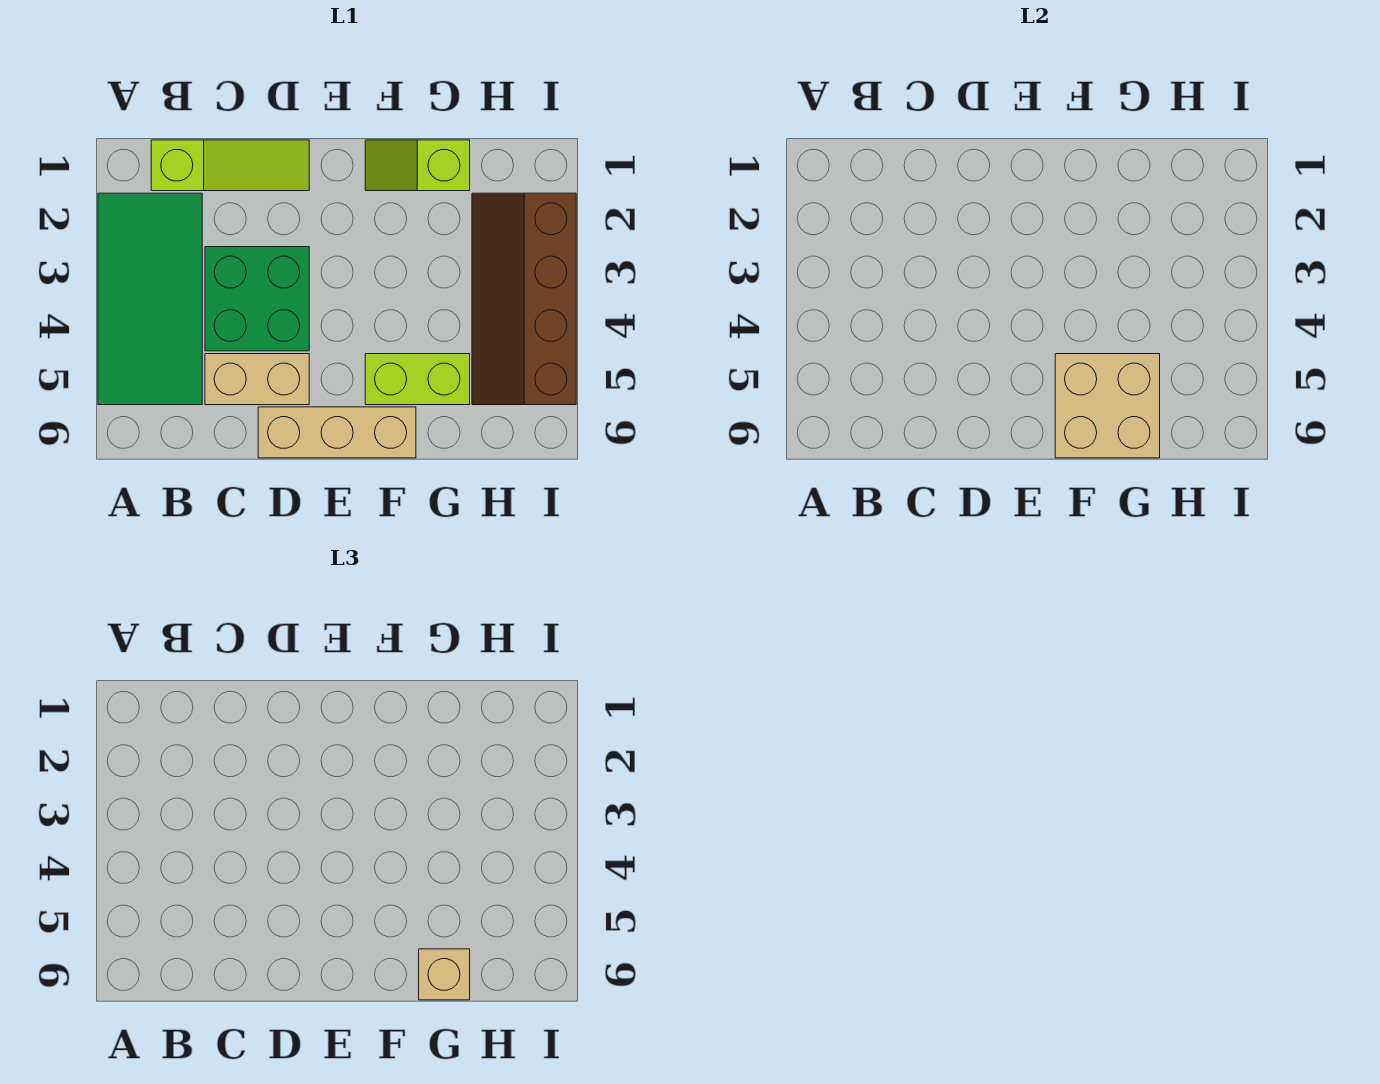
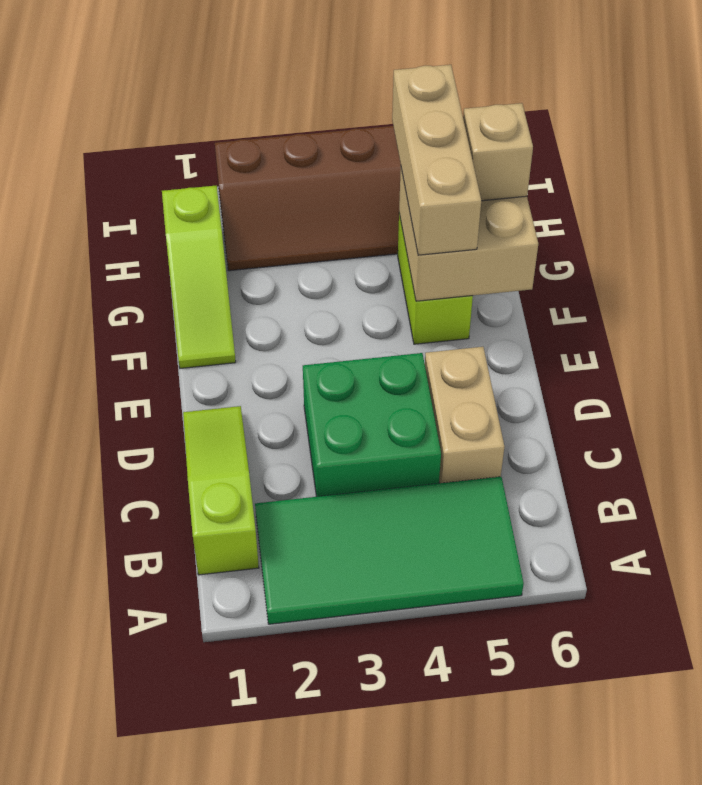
tan 1x3 brick [258,407,416,458] -> tan 1x3 brick moved to [392,65,481,255]
lime 1x2 slope [365,140,470,191] -> lime 1x3 slope [162,186,236,368]

